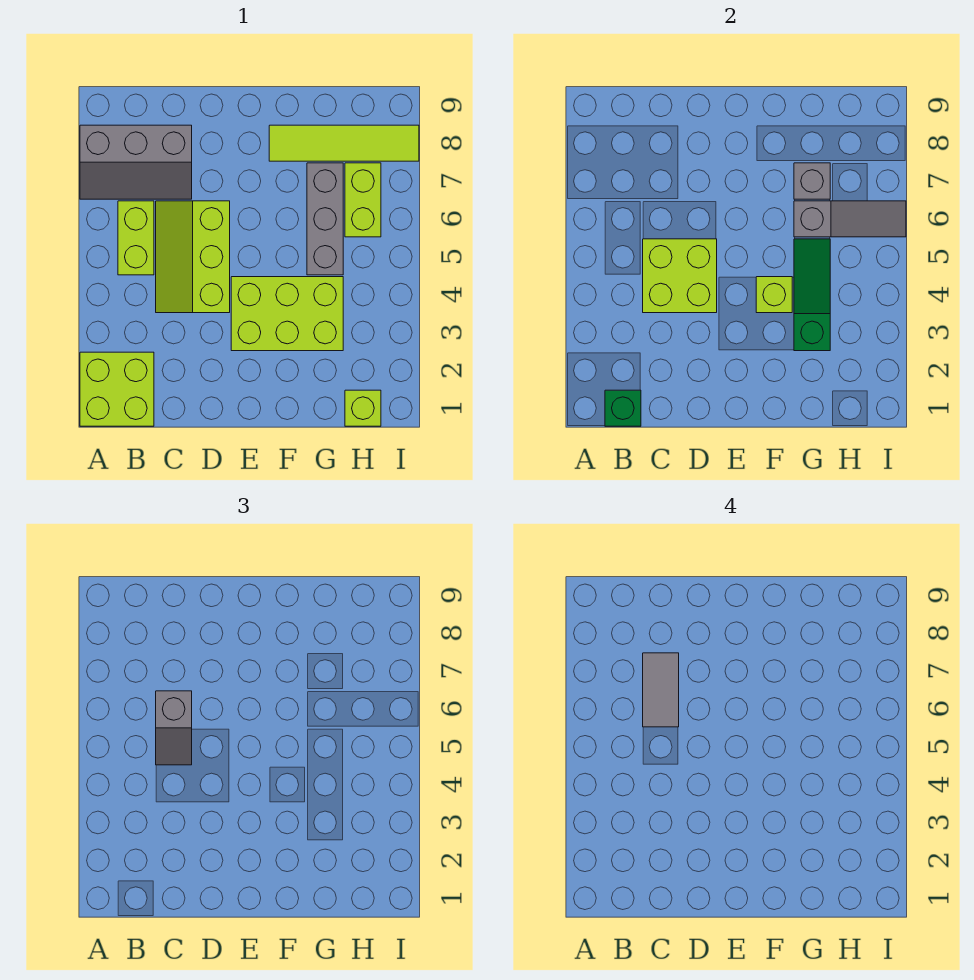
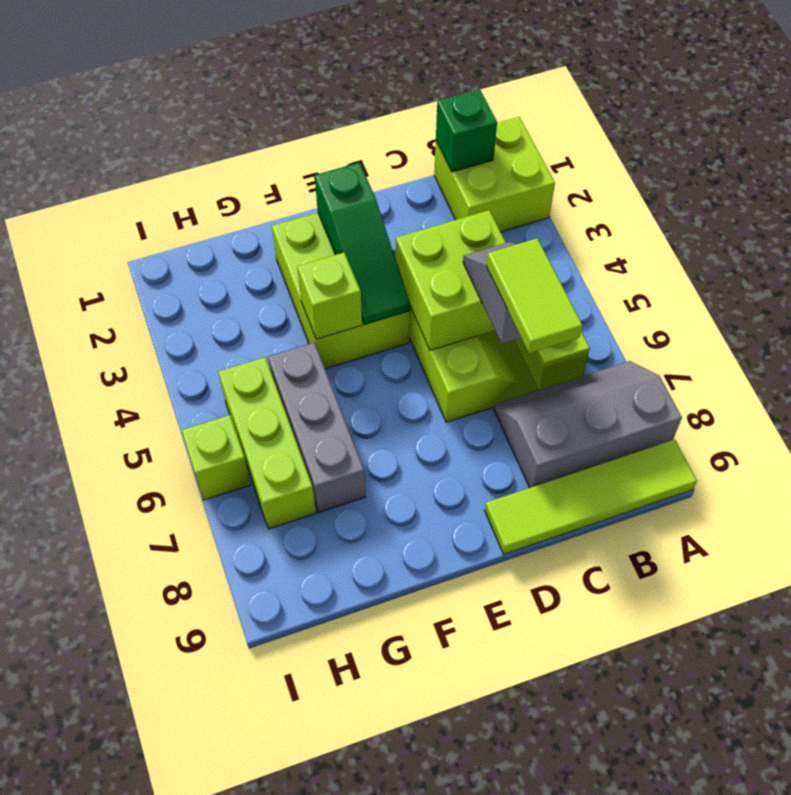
grey 1x2 tile [643,653,679,727] -> lime 1x2 tile [486,238,583,353]
lime 2x3 brick [231,277,343,351] -> lime 2x3 brick turned to [272,213,410,369]
lime 1x4 tile [269,125,419,161] -> lime 1x4 tile moved to [485,440,697,554]
green 1x3 slope [794,239,830,351] -> green 1x3 slope moved to [315,163,410,324]
grey 1x3 slope [794,201,906,237] -> none
grey 1x1 brick [794,163,830,199] -> none
lime 1x1 brick [345,390,381,426] -> lime 1x1 brick moved to [182,415,251,500]
lime 1x2 brick [345,163,381,237] -> lime 1x3 brick [218,357,316,529]

